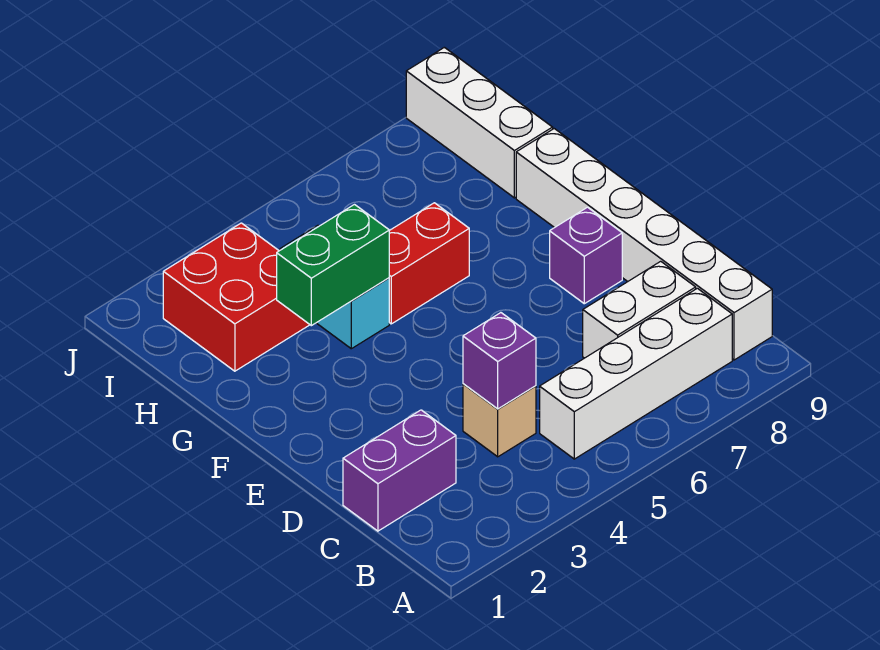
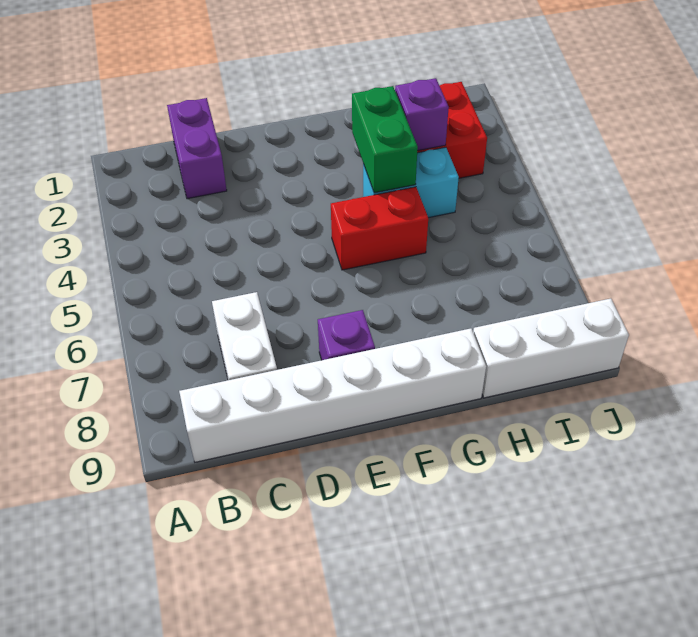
white 1x4 brick [540,288,732,459] -> none
tan 1x1 brick [463,384,536,457] -> none
purple 1x1 brick [463,313,536,409] -> purple 1x1 brick moved to [395,78,449,151]
red 1x2 brick [389,203,469,324] -> red 1x2 brick turned to [331,187,428,270]

